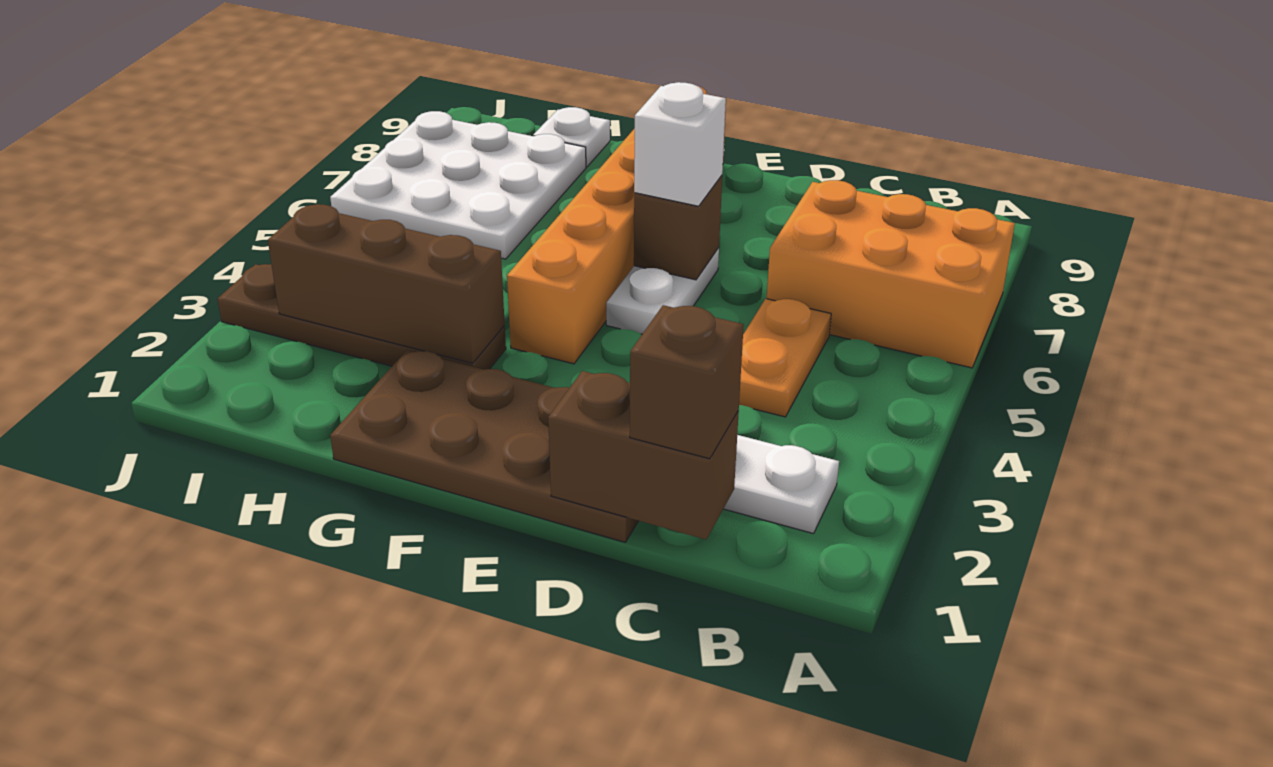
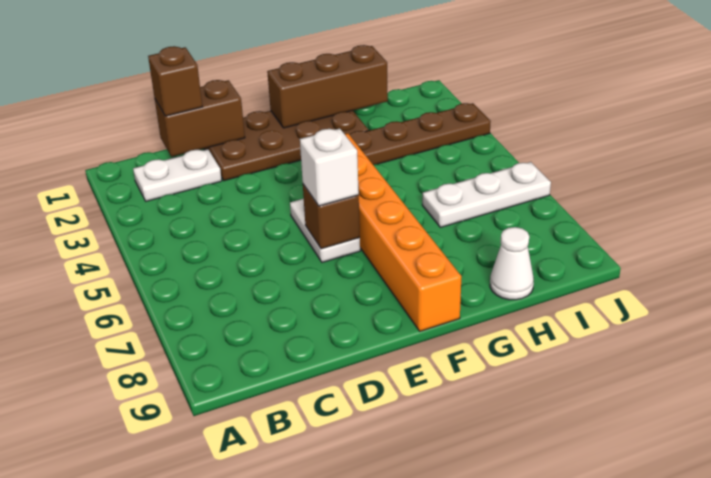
orange 2x3 brick [767,180,1015,368] -> none
orange 1x2 plate [739,299,831,417] -> none
brown 1x3 brick [268,204,505,363] -> brown 1x3 brick moved to [267,45,388,128]
white 3x3 plate [330,111,586,259] -> white 1x3 plate [422,162,551,227]
white 1x1 plate [533,107,610,167] -> white 1x1 cone [490,227,534,300]

